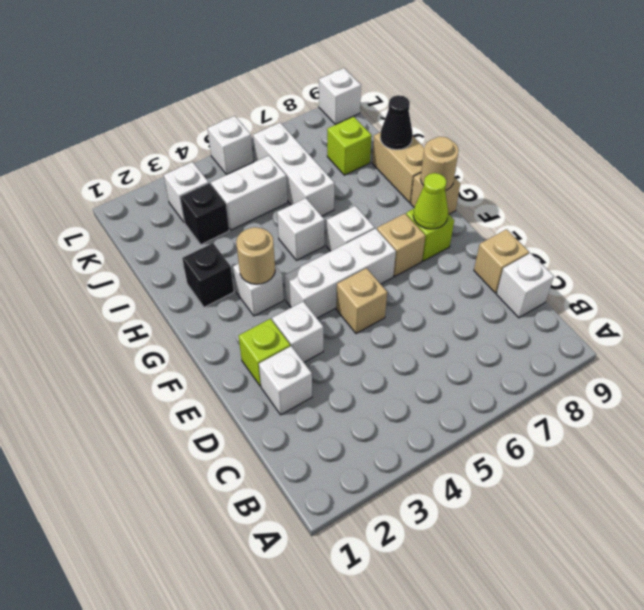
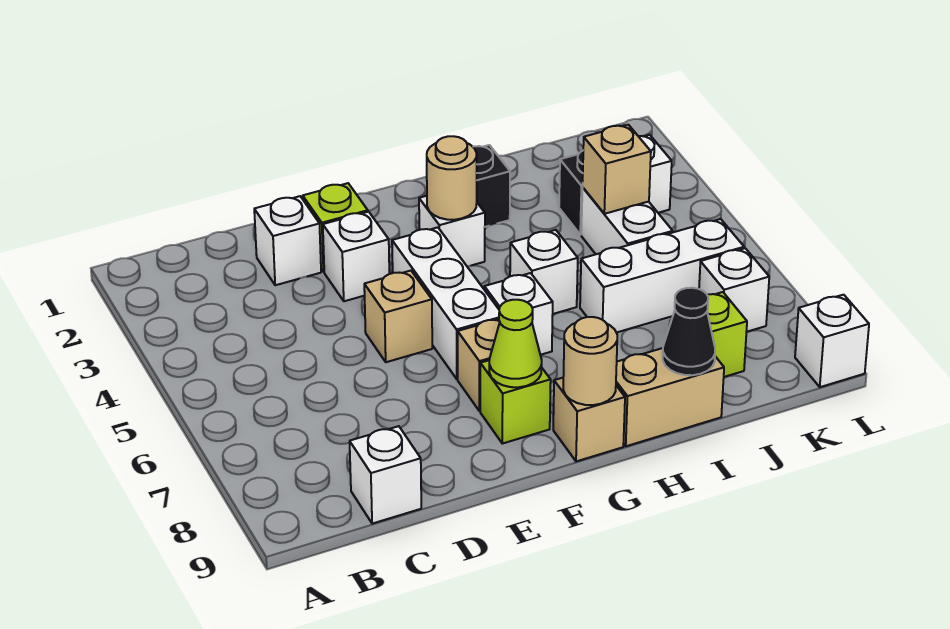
tan 1x1 brick [474,229,529,293] -> tan 1x1 brick moved to [583,125,651,214]
white 1x1 brick [207,116,253,175] -> white 1x1 brick moved to [699,248,769,332]

